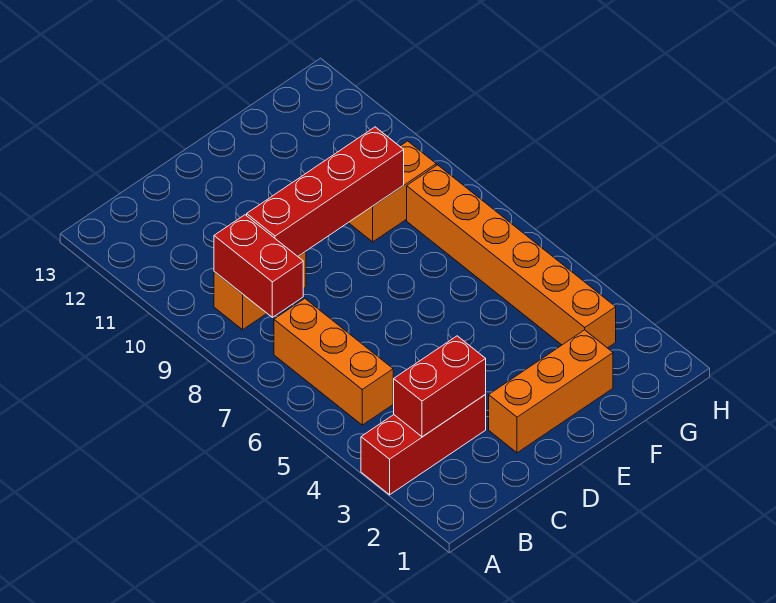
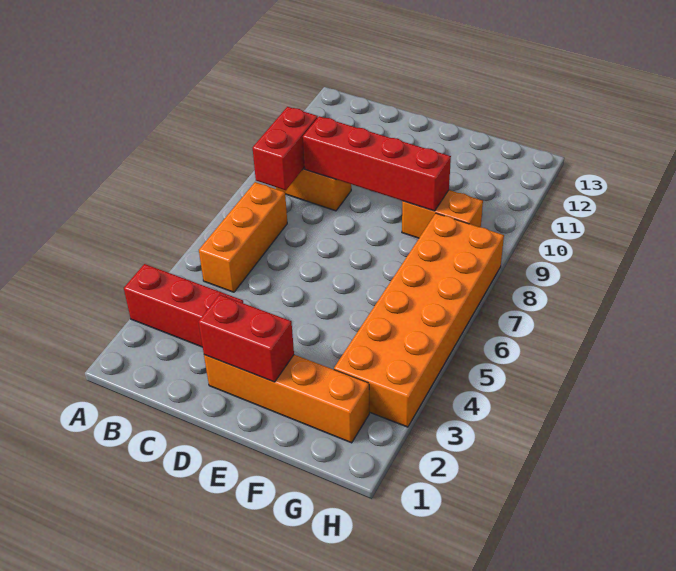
red 1x2 brick [394,336,486,437] -> red 1x2 brick moved to [199,295,294,382]
orange 1x3 brick [489,330,613,453] -> orange 1x4 brick [204,355,369,443]
orange 1x6 brick [407,165,616,348] -> orange 2x6 brick [334,213,504,427]

